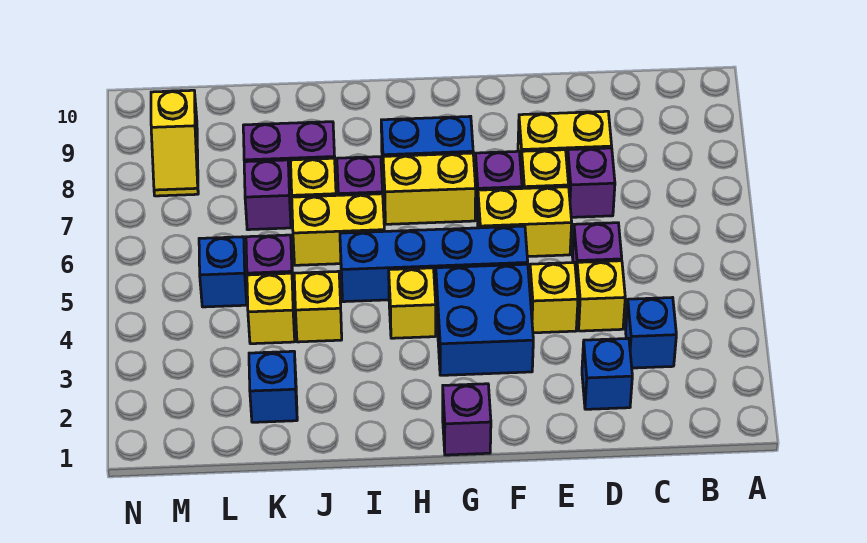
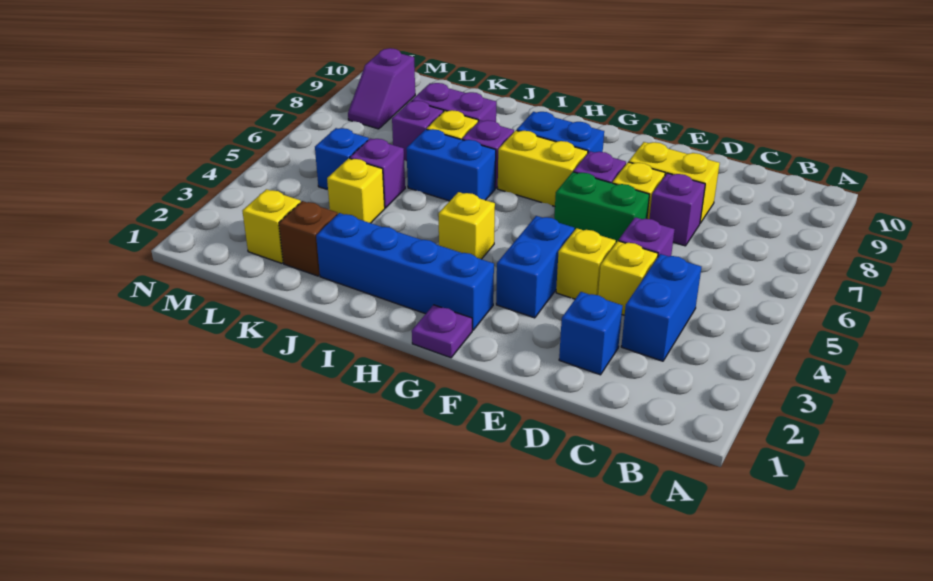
blue 1x1 brick [626,298,676,368] -> blue 1x2 brick [621,254,701,361]
yellow 1x2 brick [478,187,572,257] -> green 1x2 brick [554,172,649,243]
blue 2x2 brick [436,264,533,375] -> blue 1x2 brick [496,216,574,318]
blue 1x4 brick [340,226,528,302] -> blue 1x4 brick moved to [316,213,494,330]
purple 1x1 brick [443,384,491,455] -> purple 1x1 plate [412,305,472,358]
yellow 1x2 brick [292,194,384,265] -> blue 1x2 brick [406,129,496,201]
yellow 1x1 brick [294,271,342,342] -> yellow 1x1 brick moved to [243,189,301,263]
blue 1x1 brick [249,351,297,422] -> brown 1x1 brick [279,201,338,276]
yellow 1x2 slope [151,90,198,196] -> purple 1x2 slope [348,48,415,129]

